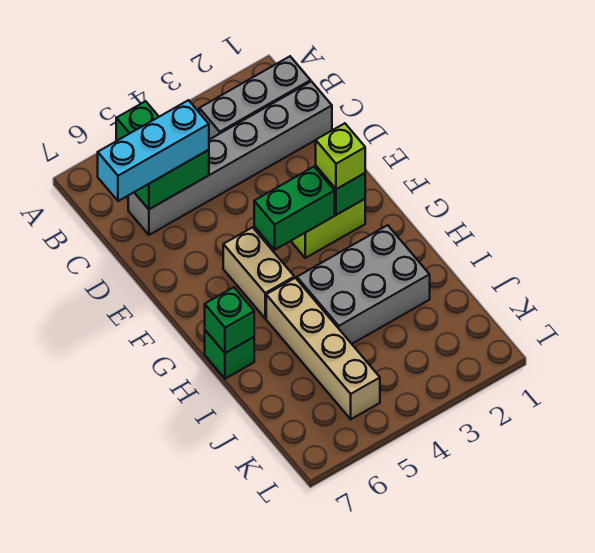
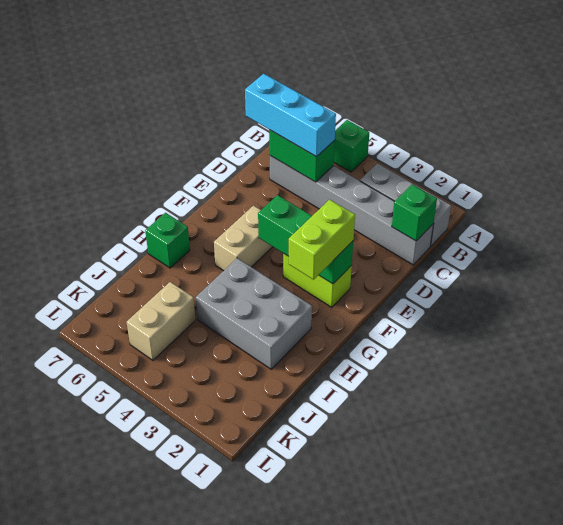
lime 1x1 brick [316,123,365,189] -> lime 1x2 brick [288,200,355,280]
tan 1x4 brick [266,278,380,419] -> tan 1x2 brick [127,282,195,360]
green 1x1 brick [205,287,254,353] -> green 1x1 brick moved to [392,184,437,241]

